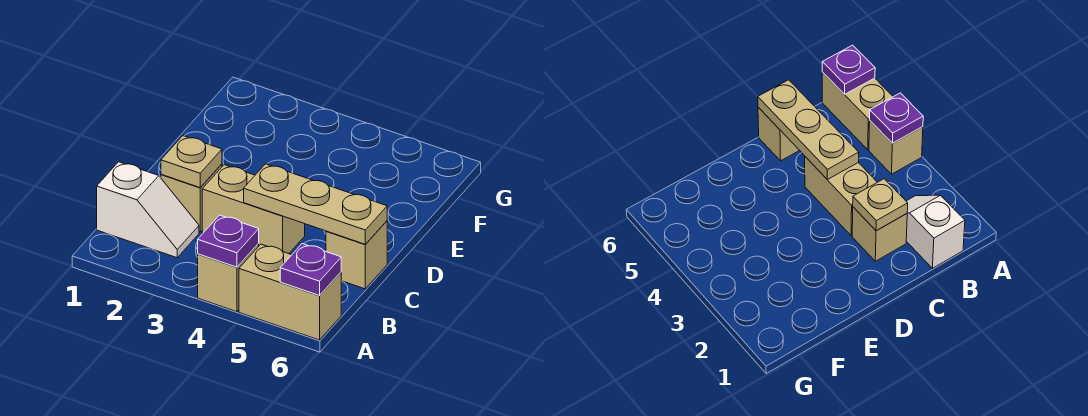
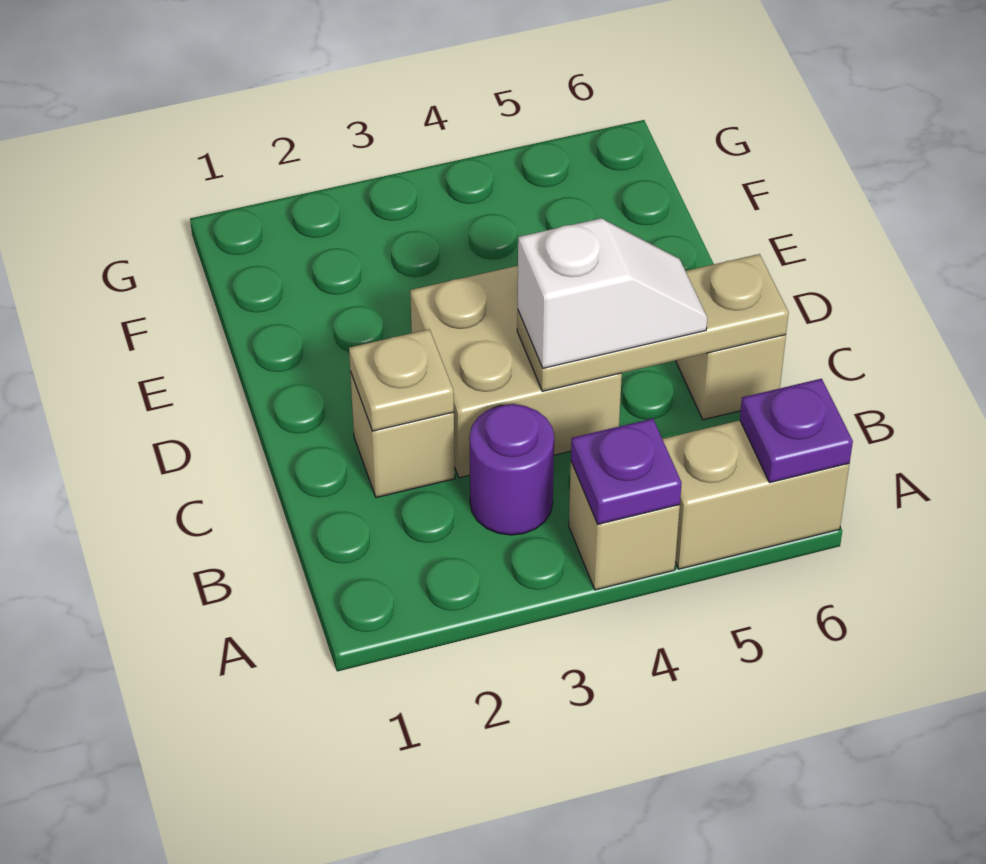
white 1x2 slope [97,162,199,258] -> white 1x2 slope moved to [518,218,707,368]
none -> purple 1x1 round brick [469,404,554,535]
tan 1x2 brick [202,165,305,254] -> tan 2x2 brick [410,266,622,478]

